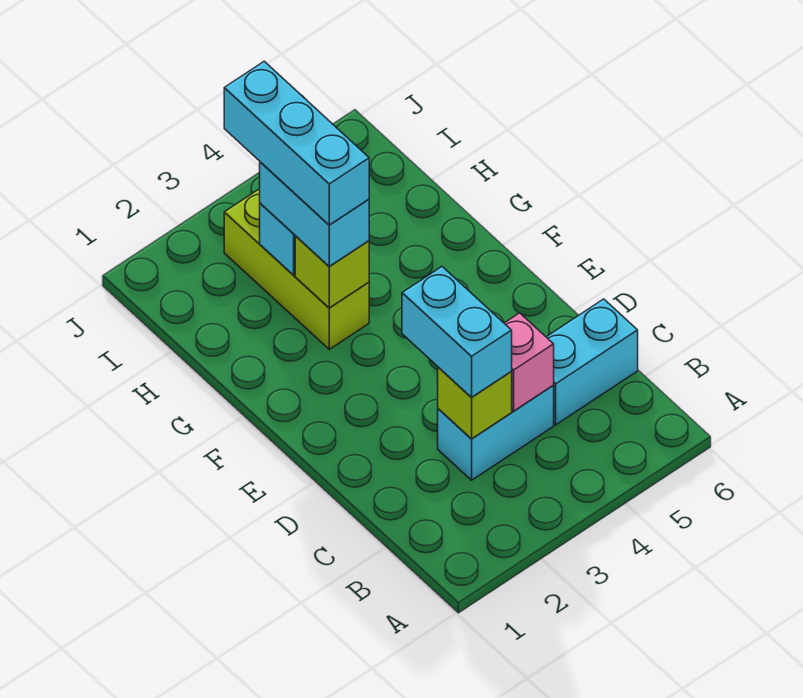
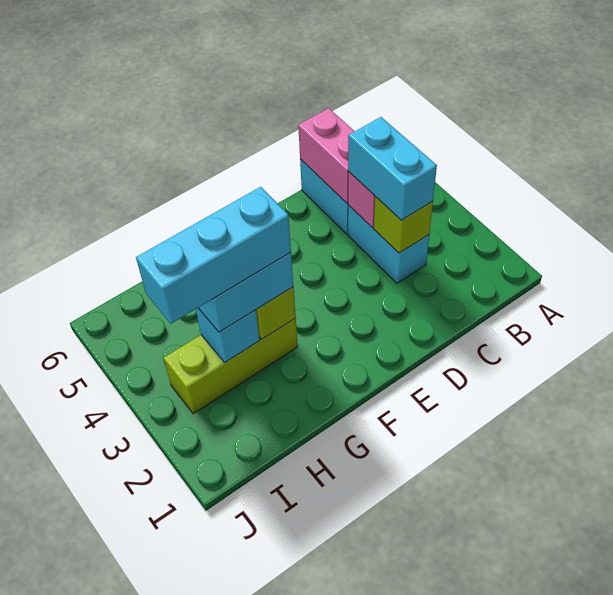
cyan 1x2 brick [402,267,512,398] -> cyan 1x2 brick turned to [348,117,437,220]
none -> pink 1x2 brick [298,108,355,203]

